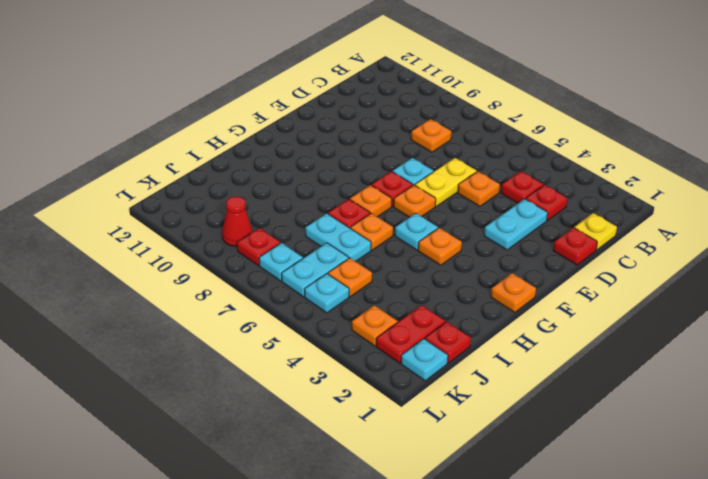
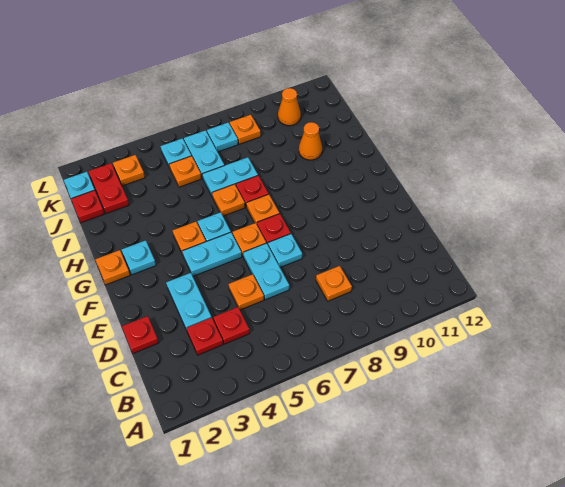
yellow 1x1 plate [574,213,617,250] -> none
yellow 1x2 plate [415,158,477,206] -> cyan 1x2 plate [243,243,289,300]
none -> cyan 1x2 plate [182,232,242,276]
none -> cyan 1x1 plate [122,240,156,275]
none -> orange 1x1 cone [299,122,322,160]
red 1x1 plate [237,228,280,266] -> orange 1x1 plate [230,115,261,144]
red 1x1 cone [222,197,252,246] -> none
none -> orange 1x1 cone [278,88,301,126]

